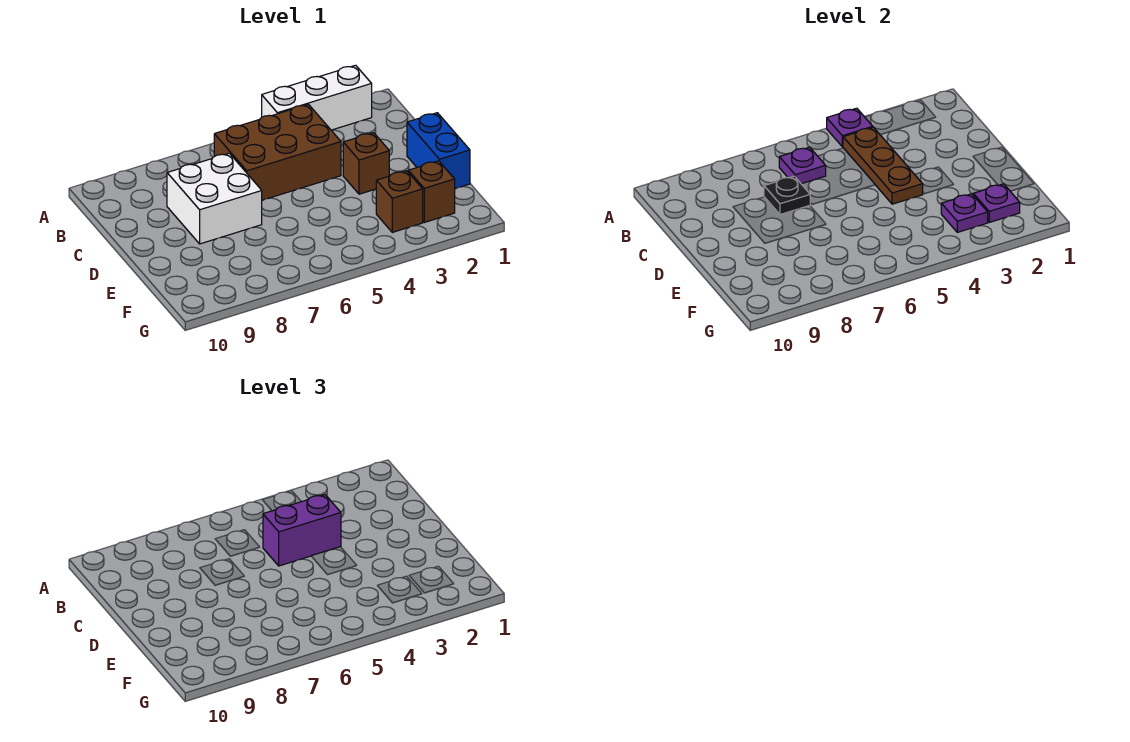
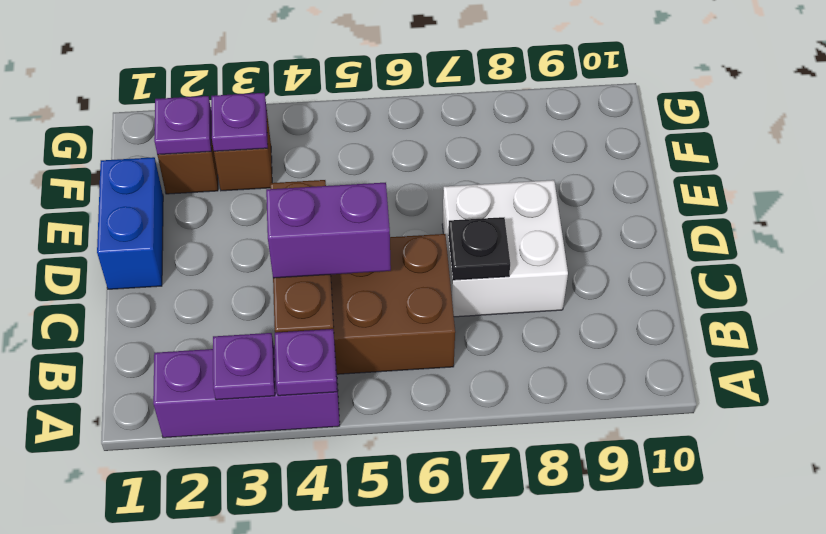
white 1x3 brick [262,65,372,130] -> purple 1x3 brick [153,344,340,438]
purple 1x1 plate [779,147,826,184] -> purple 1x1 plate moved to [213,333,275,400]
brown 1x1 brick [343,133,389,194] -> none

